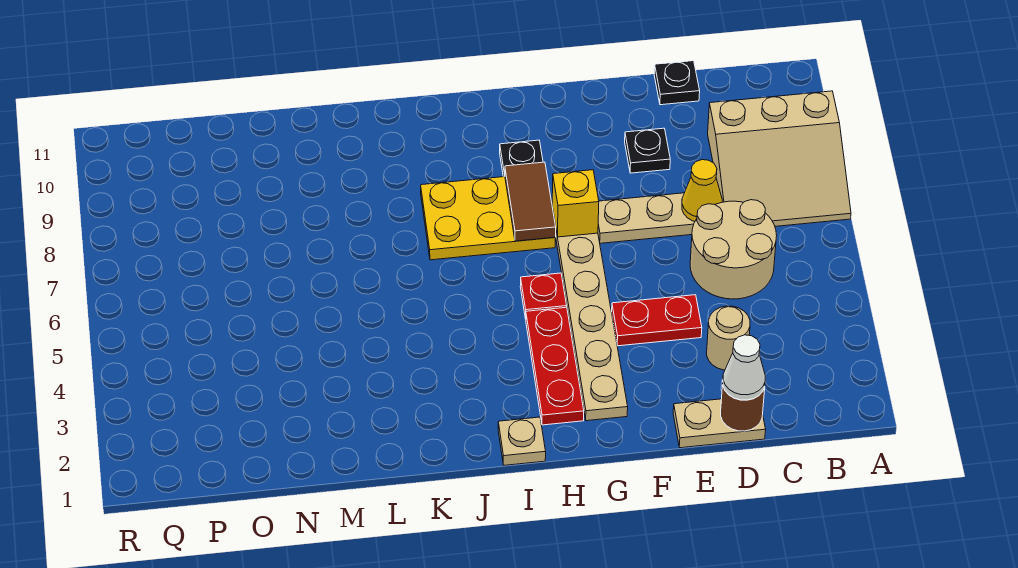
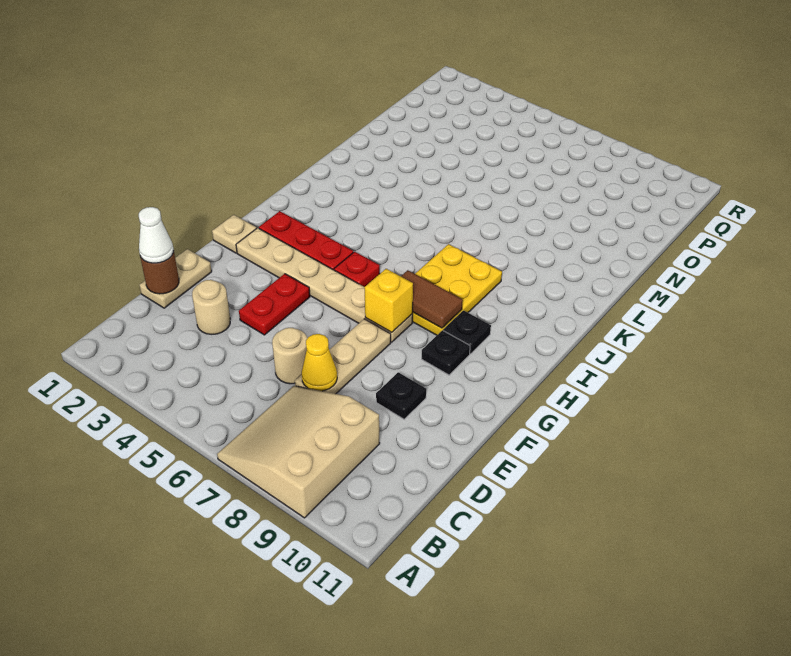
tan 2x2 round brick [690,200,777,299] -> tan 1x1 round brick [272,328,307,384]
black 1x1 plate [654,61,700,105] -> black 1x1 plate moved to [422,330,470,375]
tan 1x1 plate [498,417,546,465] -> tan 1x1 plate moved to [212,215,257,253]

